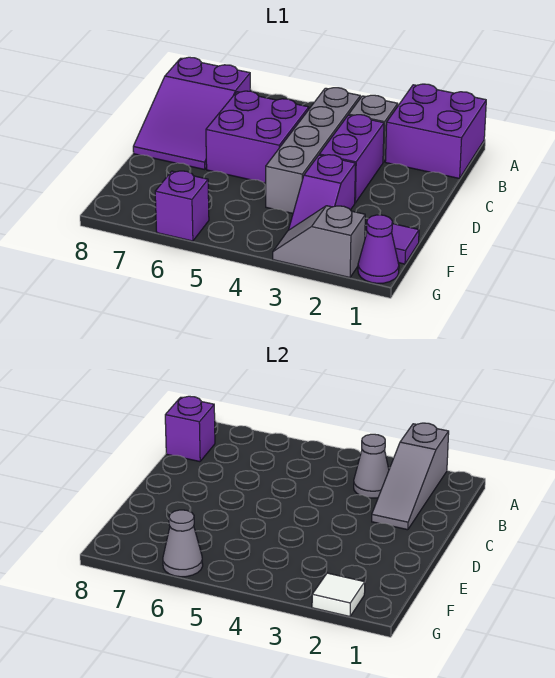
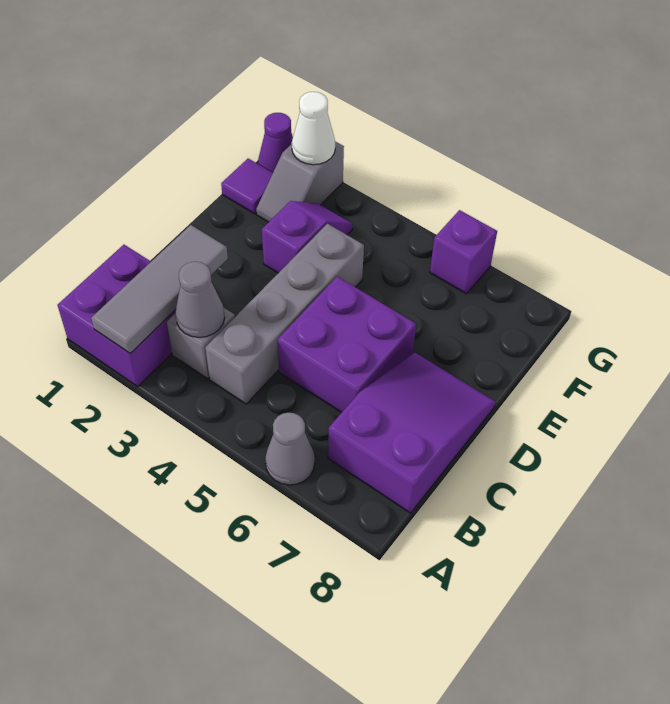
grey 1x3 slope [372,423,449,530] -> grey 1x3 tile [91,225,228,353]
purple 1x1 brick [165,396,215,462] -> none
purple 1x2 brick [319,115,384,203] -> none
grey 1x2 slope [273,206,365,278] -> grey 1x2 slope turned to [256,141,344,222]
white 1x1 tile [312,573,365,617] -> white 1x1 cone [292,92,335,165]
grey 1x1 cone [163,510,203,577] -> grey 1x1 cone moved to [265,413,315,485]

